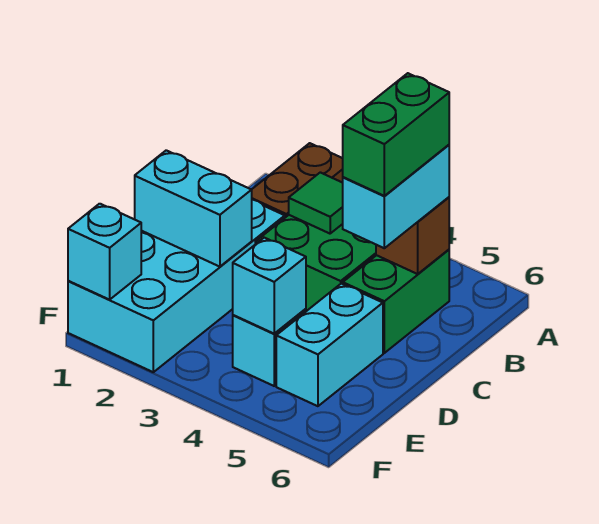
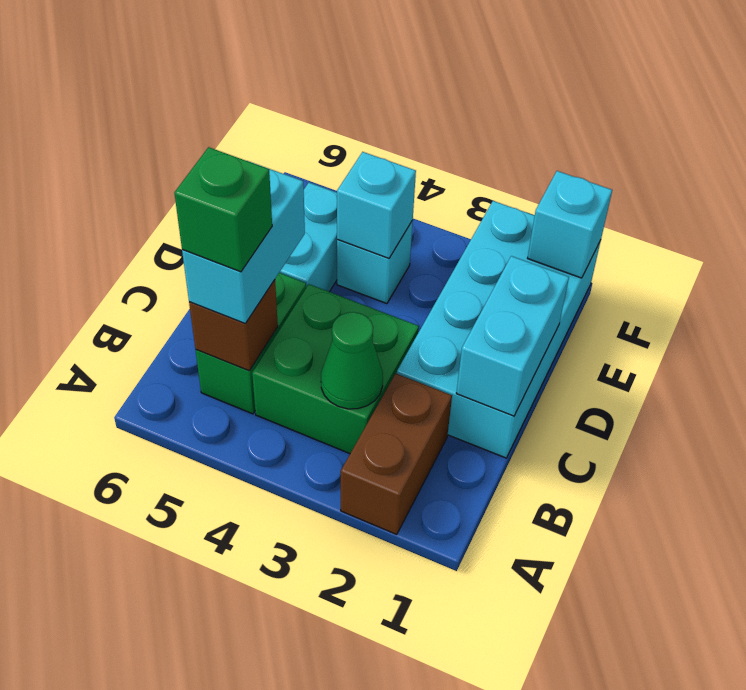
green 1x1 tile [289,172,343,234] -> green 1x1 cone [321,312,383,409]
green 1x2 brick [343,73,449,196] -> green 1x1 brick [174,147,272,272]
cyan 1x2 brick [135,150,252,267] -> cyan 1x2 brick turned to [456,256,569,416]

